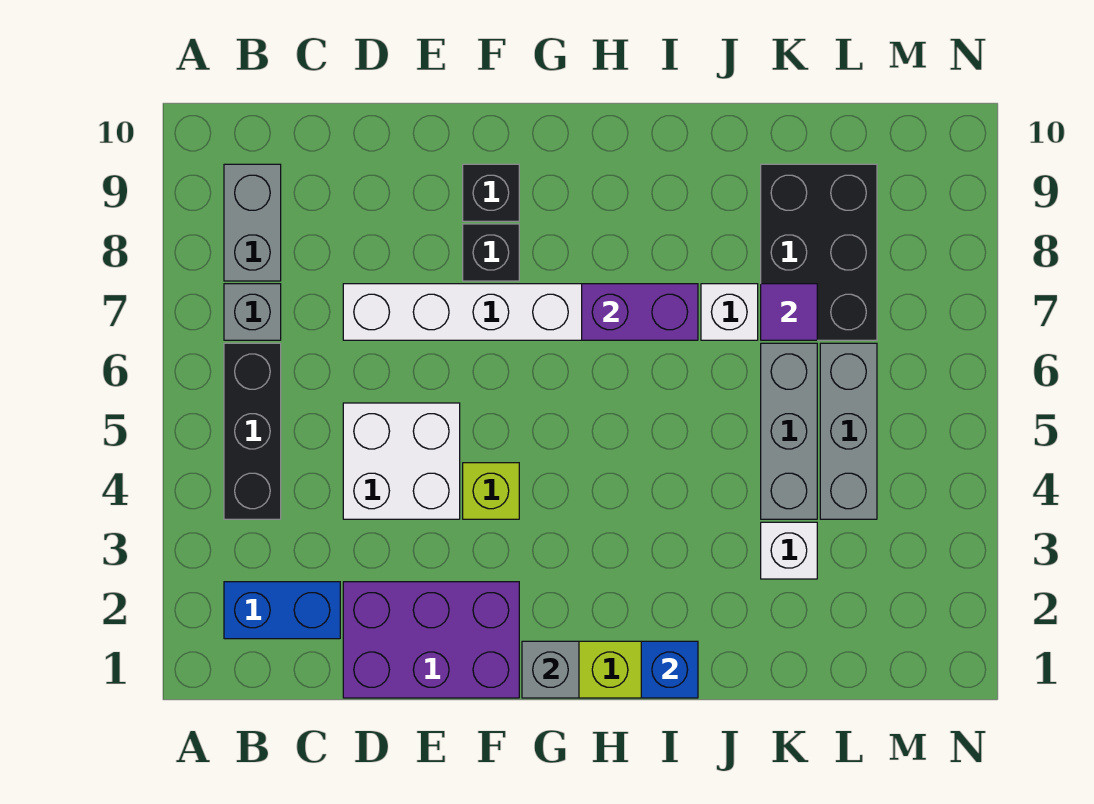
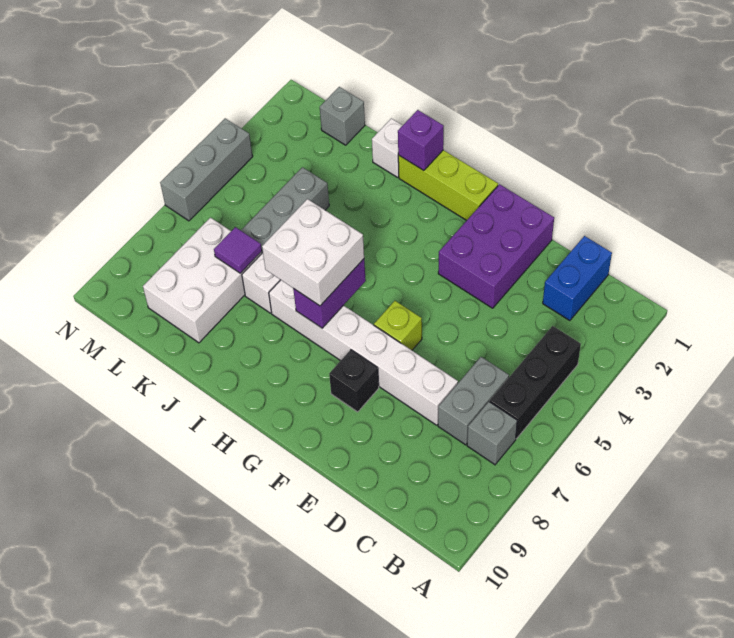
blue 1x2 brick [224,582,340,639] -> blue 1x2 brick turned to [543,236,612,321]
grey 1x2 brick [224,164,281,281] -> grey 1x2 brick moved to [438,357,509,445]
purple 2x3 brick [343,582,519,698] -> purple 2x3 brick turned to [438,184,554,308]
white 2x2 brick [343,403,460,519] -> white 2x2 brick moved to [262,199,364,306]
lime 1x1 brick [463,463,519,519] -> lime 1x1 brick moved to [374,301,422,350]
black 1x1 brick [463,164,519,221] -> none
grey 1x1 brick [522,641,579,698] -> grey 1x1 brick moved to [320,87,365,145]
purple 1x2 brick [582,284,698,340] -> purple 1x2 brick turned to [293,259,366,328]
blue 1x1 brick [641,641,698,698] -> purple 1x1 brick [398,110,444,171]
white 1x1 brick [761,522,817,579] -> white 1x1 brick moved to [372,118,403,177]
black 2x3 brick [761,164,877,340] -> white 2x3 brick [143,218,262,343]
grey 1x3 brick [820,343,877,519] -> grey 1x3 brick moved to [160,118,253,221]

